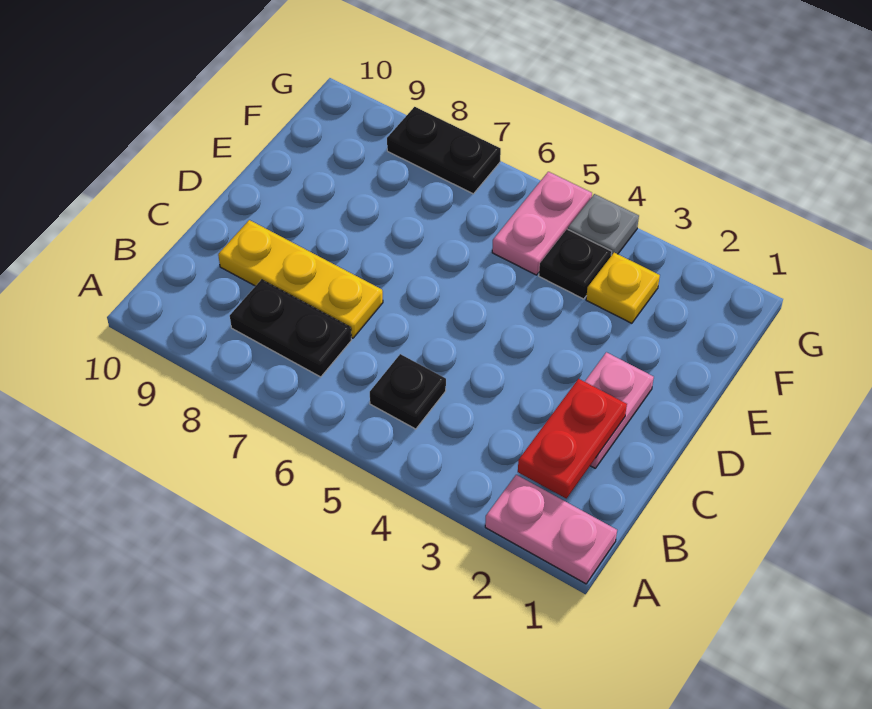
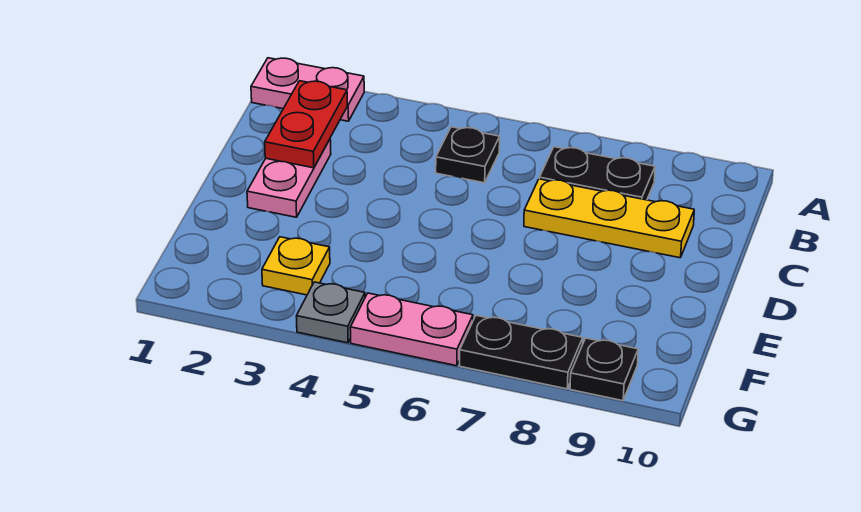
black 1x1 plate [539,229,612,299] -> black 1x1 plate moved to [570,338,638,401]
pink 1x2 plate [492,172,592,275] -> pink 1x2 plate turned to [350,293,473,366]

